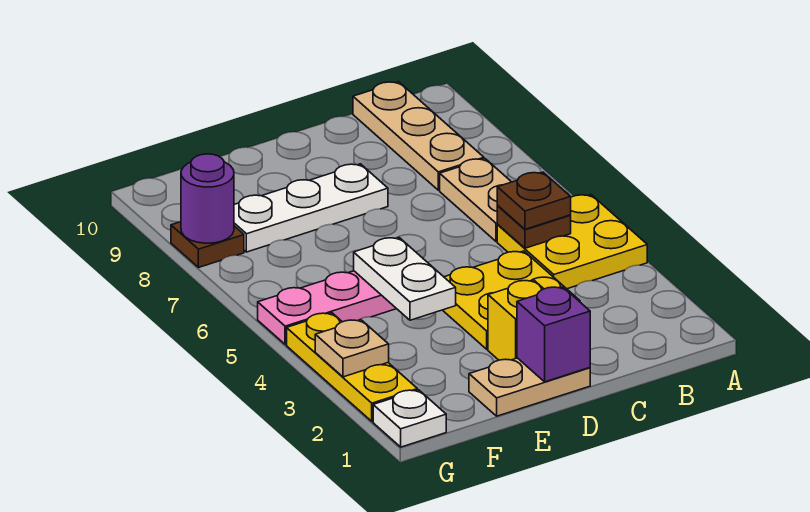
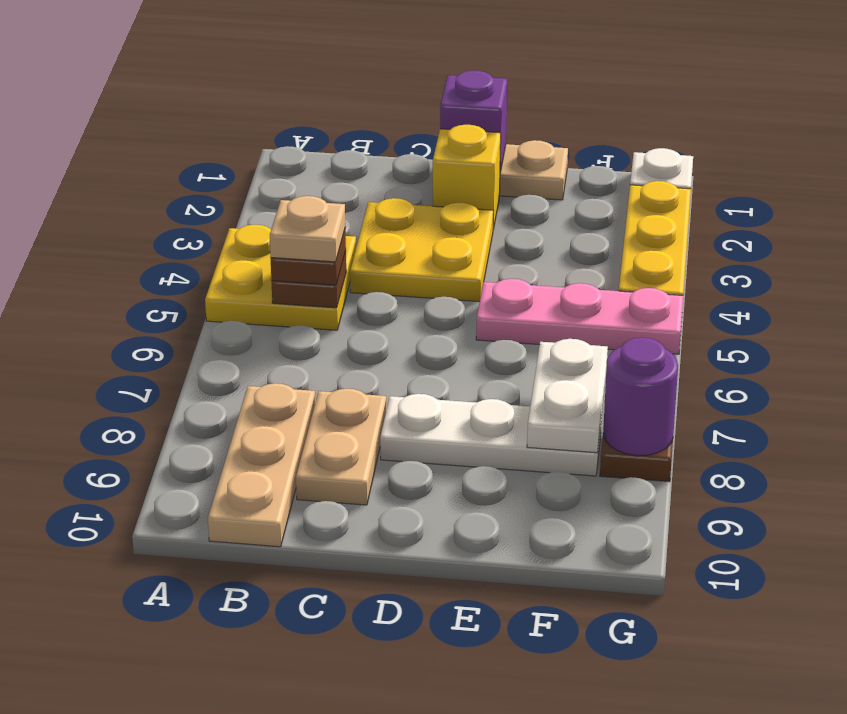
tan 1x2 plate [440,159,511,242] -> tan 1x2 plate moved to [296,389,386,505]
white 1x2 plate [354,238,456,320] -> white 1x2 plate moved to [527,339,608,453]
tan 1x1 plate [315,320,389,377] -> tan 1x1 plate moved to [270,196,345,262]

